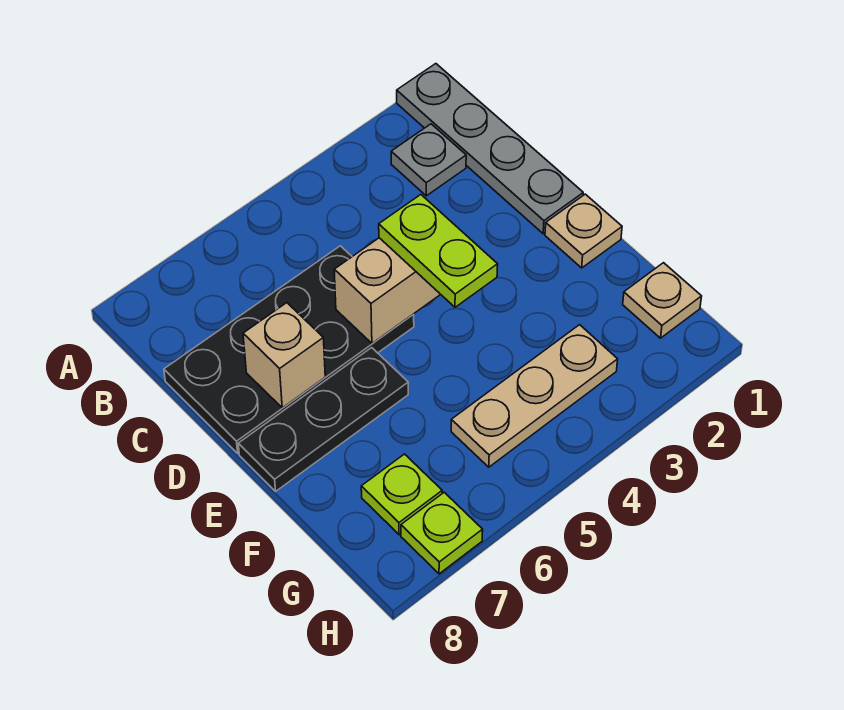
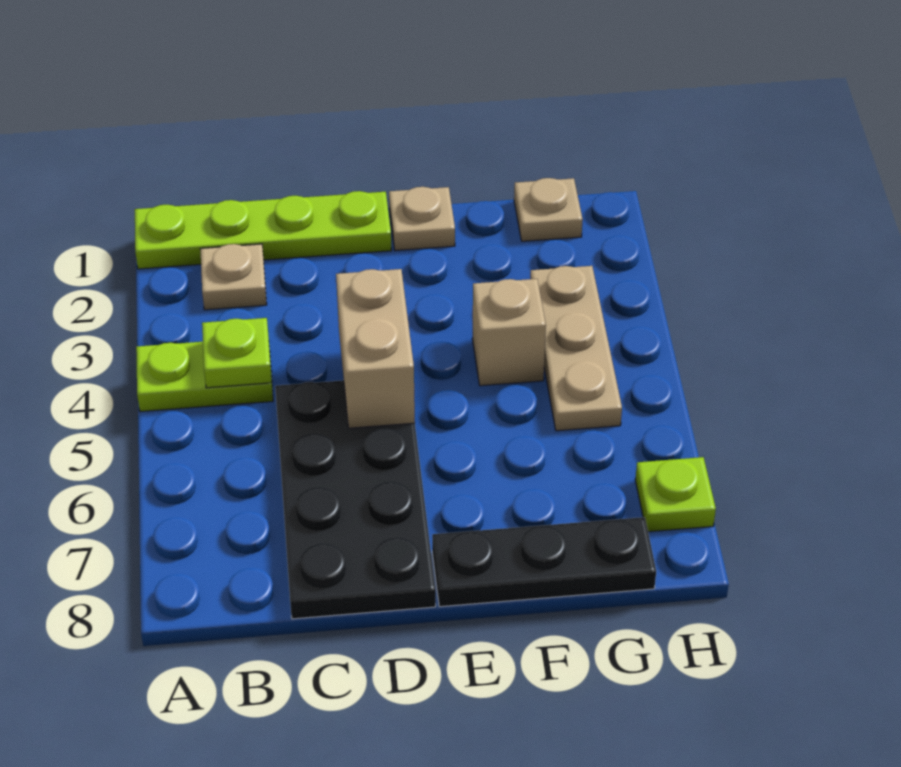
grey 1x4 plate [397,64,583,234] -> lime 1x4 plate [135,191,392,269]
grey 1x1 plate [391,124,466,196] -> tan 1x1 plate [200,244,267,310]
lime 1x2 plate [379,195,498,307] -> lime 1x2 plate moved to [136,342,273,412]
tan 1x1 brick [243,303,325,408] -> tan 1x1 brick moved to [472,279,546,386]
black 1x3 plate [238,348,408,491] -> black 1x3 plate turned to [432,517,656,607]
lime 1x1 plate [361,454,442,535] -> lime 1x1 plate moved to [202,318,272,388]

